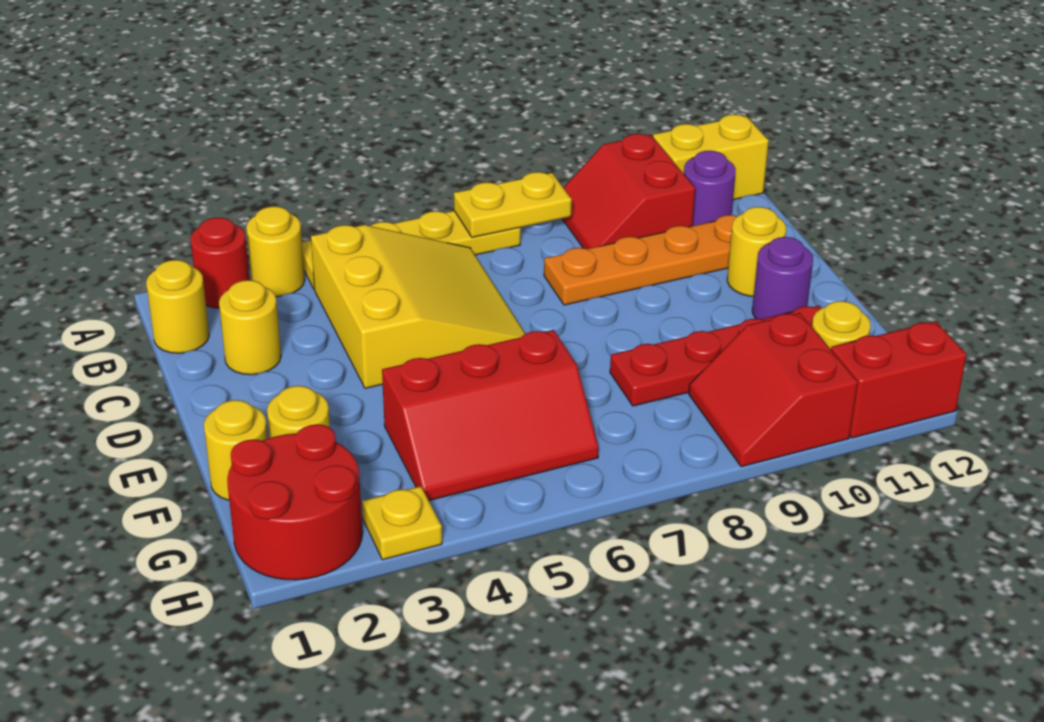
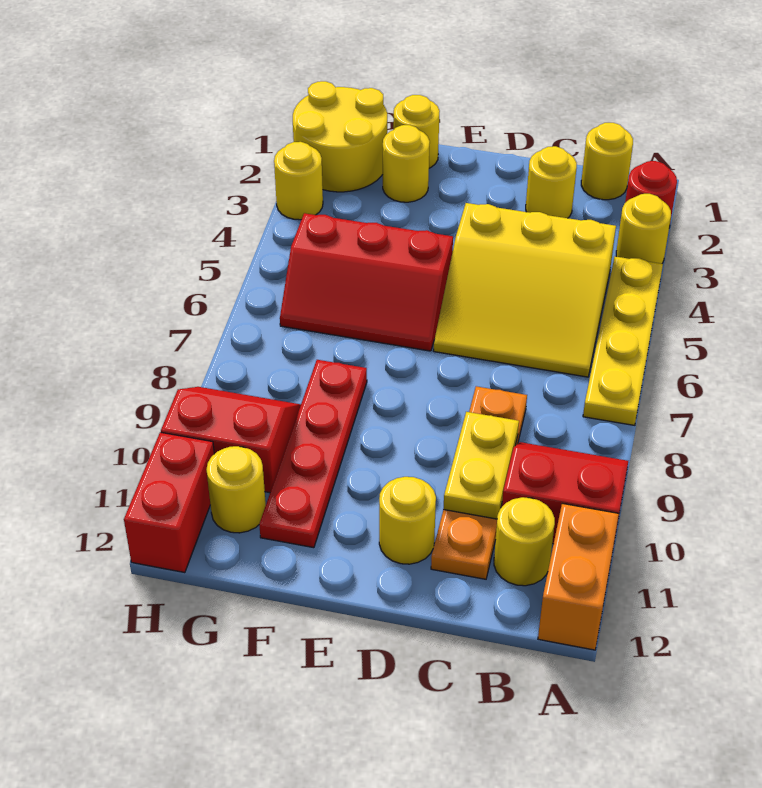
yellow 1x2 plate [454,172,572,237] -> yellow 1x2 plate moved to [443,412,519,519]
yellow 1x2 brick [653,115,769,200] -> orange 1x2 brick [538,503,619,650]
purple 1x1 round brick [684,151,736,226] -> yellow 1x1 round brick [494,497,555,586]
purple 1x1 round brick [752,237,813,319] -> none
red 2x3 slope [382,330,599,501] -> red 2x3 slope turned to [280,213,453,351]
red 2x2 round brick [227,424,363,580] -> yellow 2x2 round brick [293,81,387,192]
yellow 1x1 plate [362,486,442,560] -> yellow 1x1 round brick [274,142,323,220]

